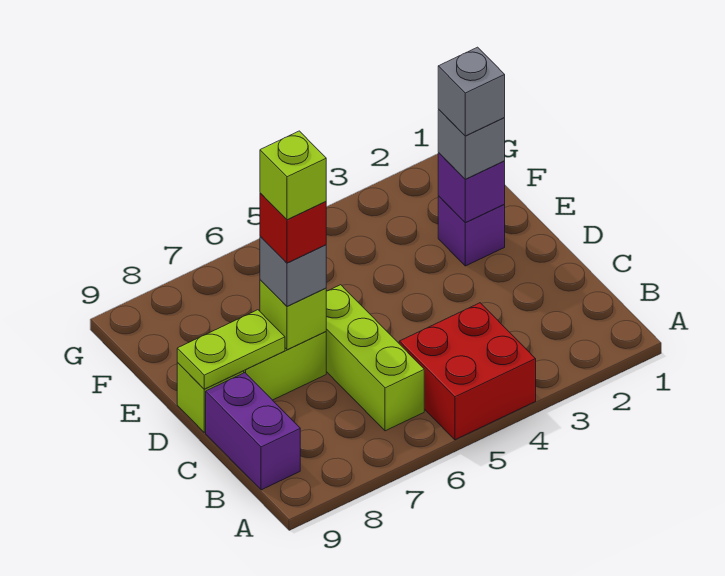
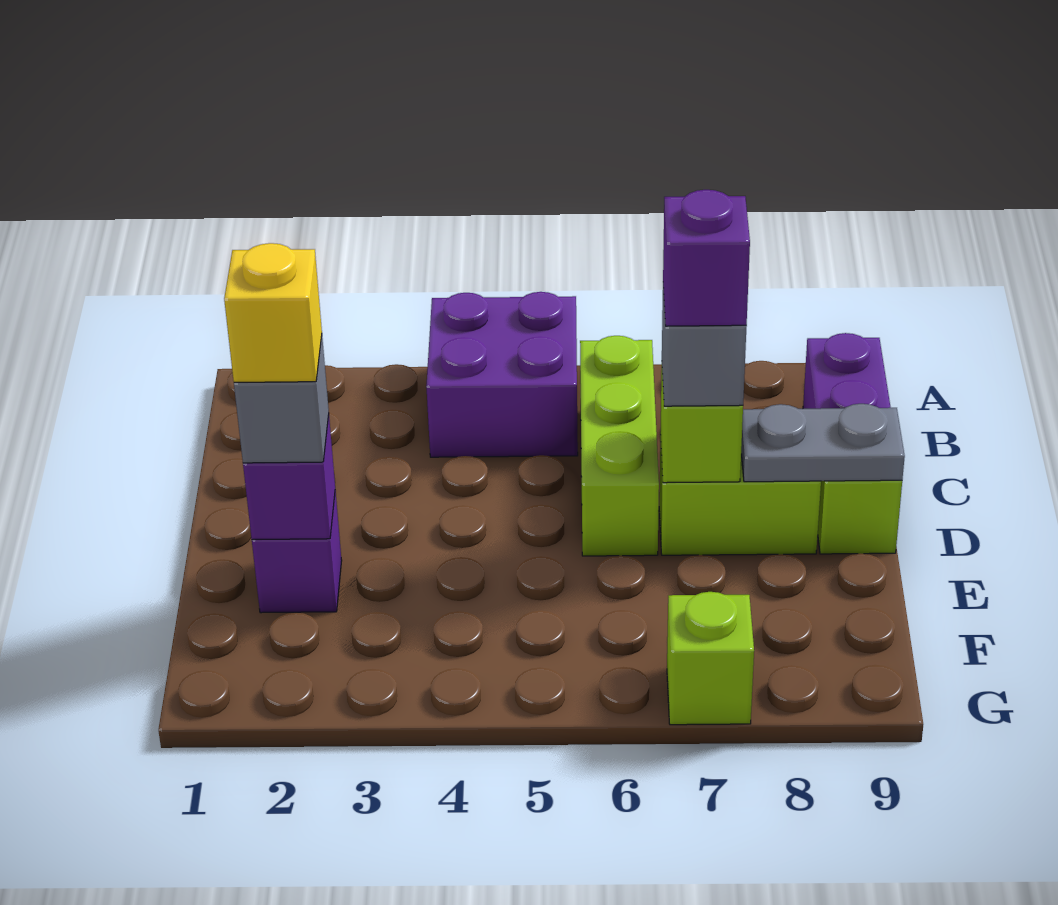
red 2x2 brick [399,303,536,440] -> purple 2x2 brick [426,292,578,457]
red 1x1 brick [260,193,326,263] -> purple 1x1 brick [663,190,750,326]
lime 1x1 brick [260,131,326,220] -> lime 1x1 brick moved to [667,592,754,725]
lime 1x2 plate [177,310,285,389] -> grey 1x2 plate [741,404,905,482]
grey 1x1 brick [438,47,505,136] -> yellow 1x1 brick [224,243,322,382]

